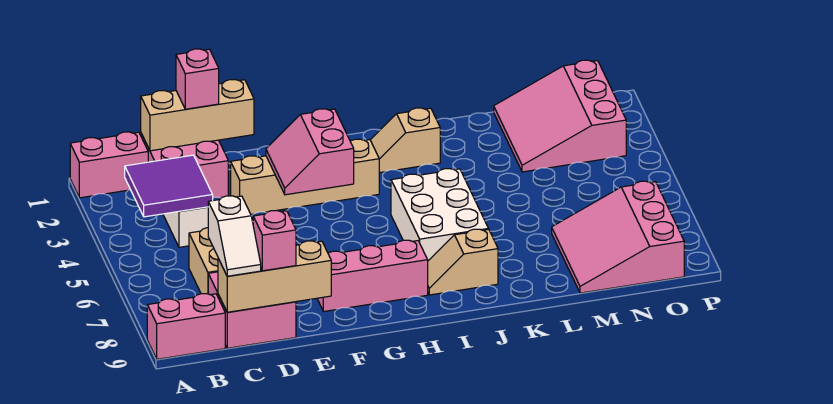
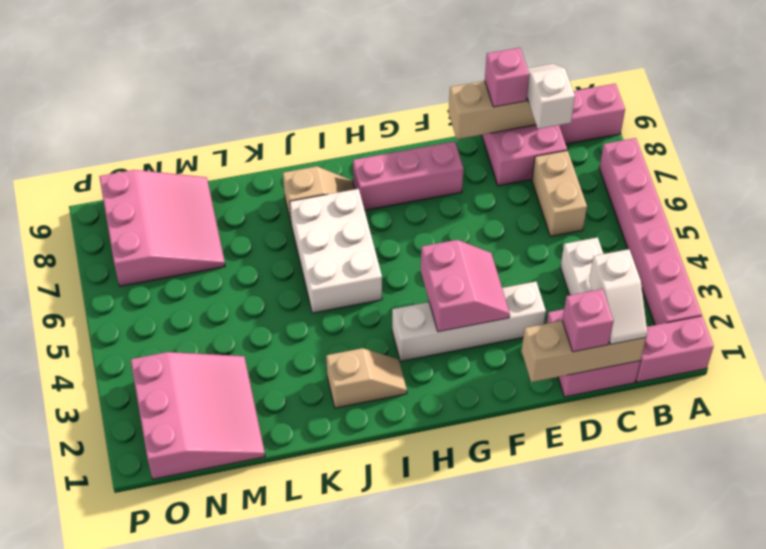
none -> pink 1x6 brick [599,138,702,325]
purple 2x2 tile [125,155,213,217] -> none
none -> white 1x2 slope [589,249,647,344]
tan 1x4 brick [231,139,379,214] -> white 1x4 brick [392,281,546,362]

